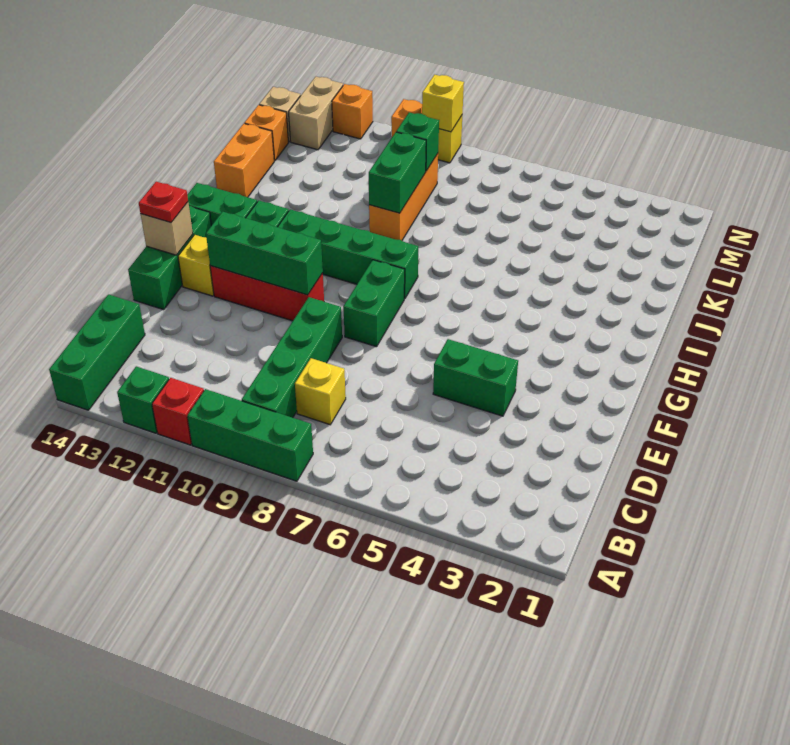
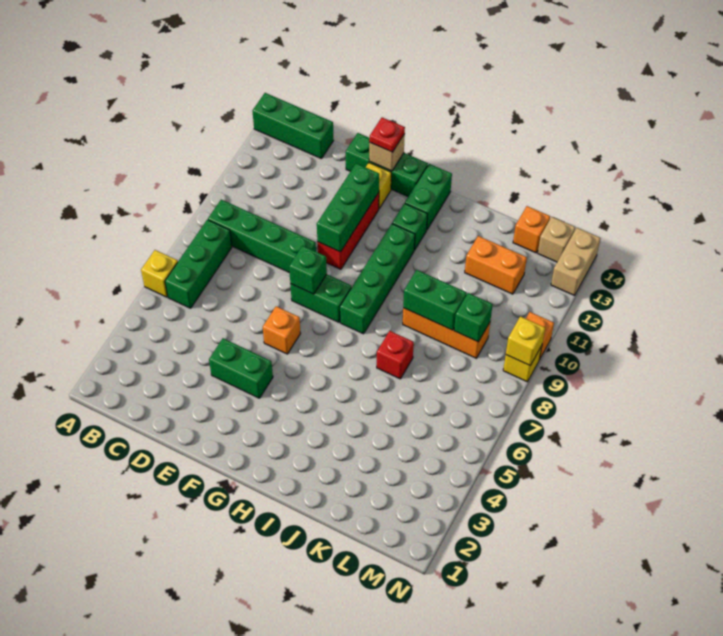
green 1x3 brick [187,389,313,481] -> green 1x3 brick moved to [165,220,232,308]
red 1x1 brick [152,378,204,445] -> red 1x1 brick moved to [377,331,414,379]
green 1x1 brick [117,366,169,433] -> green 1x1 brick moved to [289,246,327,294]
yellow 1x1 brick [295,358,346,425] -> yellow 1x1 brick moved to [141,250,178,297]
green 1x2 brick [433,339,518,416] -> green 1x2 brick turned to [209,338,273,398]
orange 1x2 brick [214,124,274,197] -> orange 1x2 brick moved to [465,236,527,294]
tan 1x2 brick [289,76,343,150] -> tan 1x2 brick turned to [551,228,600,296]
orange 1x1 brick [332,84,373,139] -> orange 1x1 brick moved to [263,306,300,354]

